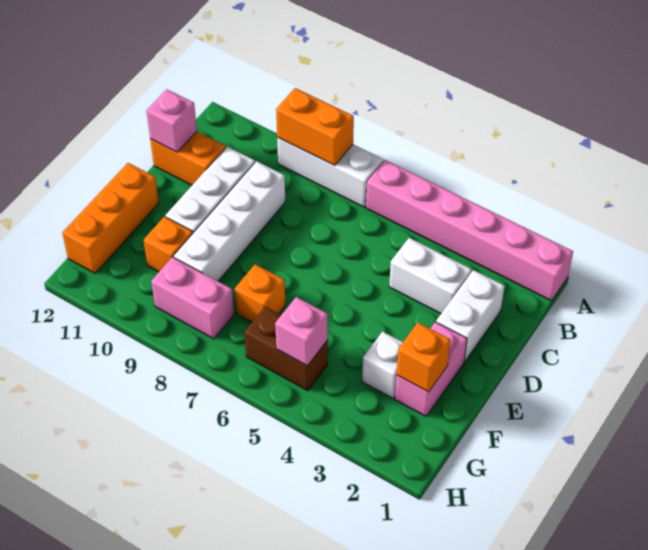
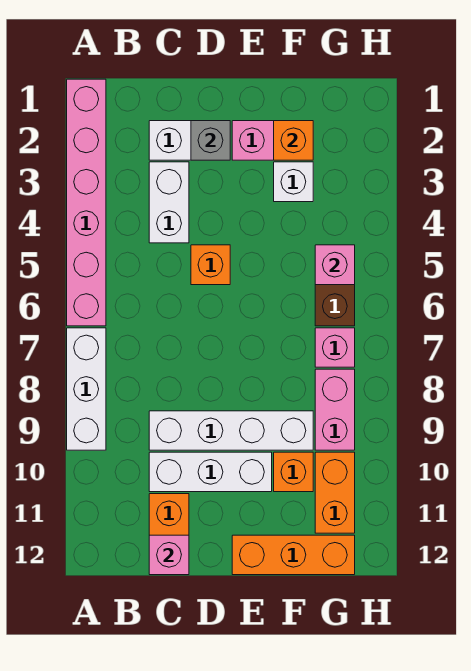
orange 1x2 brick [276,88,354,166] -> orange 1x2 brick moved to [315,452,355,533]
none -> grey 1x1 brick [191,121,230,160]
orange 1x1 brick [235,264,286,322] -> orange 1x1 brick moved to [191,245,230,285]
none -> pink 1x1 brick [315,328,355,367]

